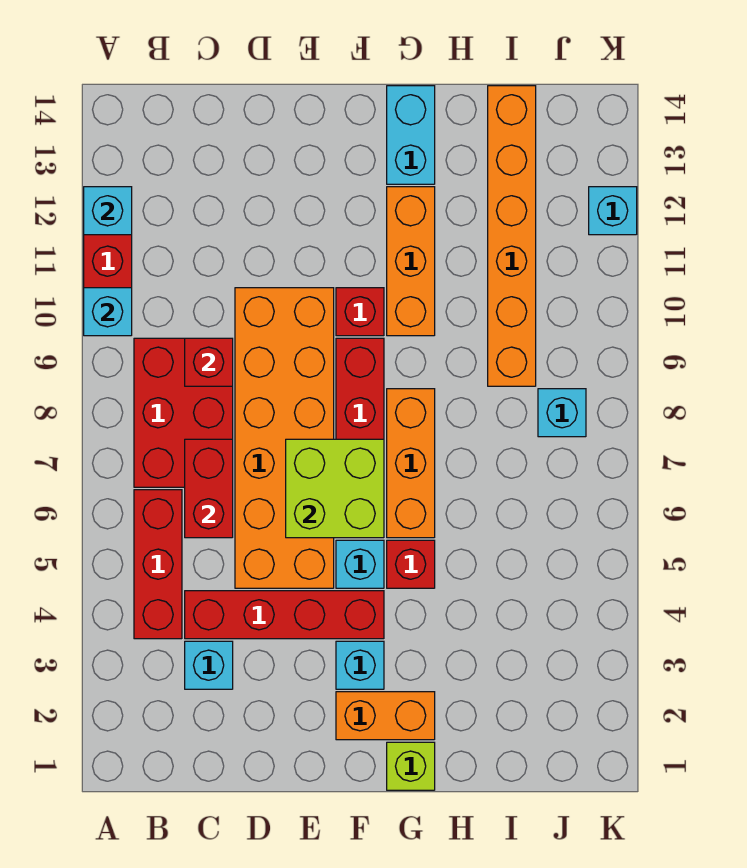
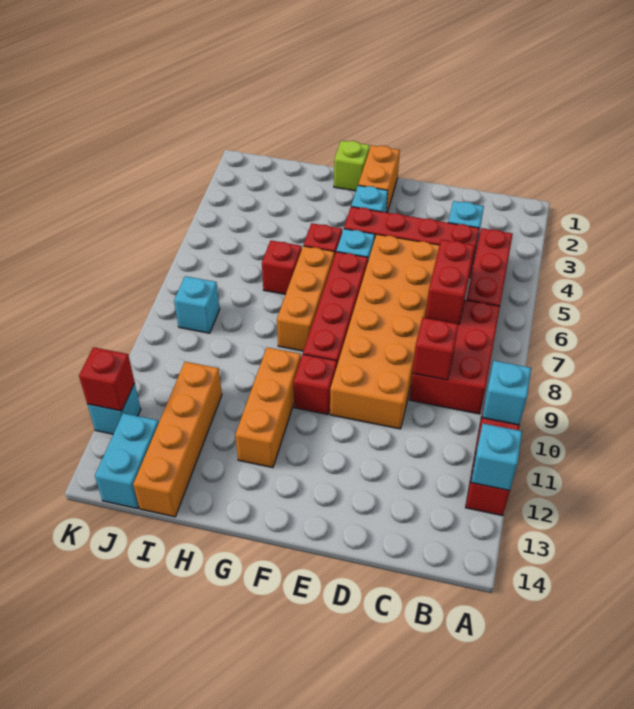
lime 2x2 brick [286,439,384,538] -> none
orange 1x2 brick [336,692,435,740] -> orange 1x2 brick turned to [358,145,400,213]
cyan 1x2 brick [387,86,435,184] -> cyan 1x2 brick moved to [95,413,159,509]
none -> red 1x1 brick [262,240,302,294]
orange 1x6 brick [488,86,536,386] -> orange 1x4 brick [133,362,222,517]
none -> red 1x1 brick [79,347,135,411]

